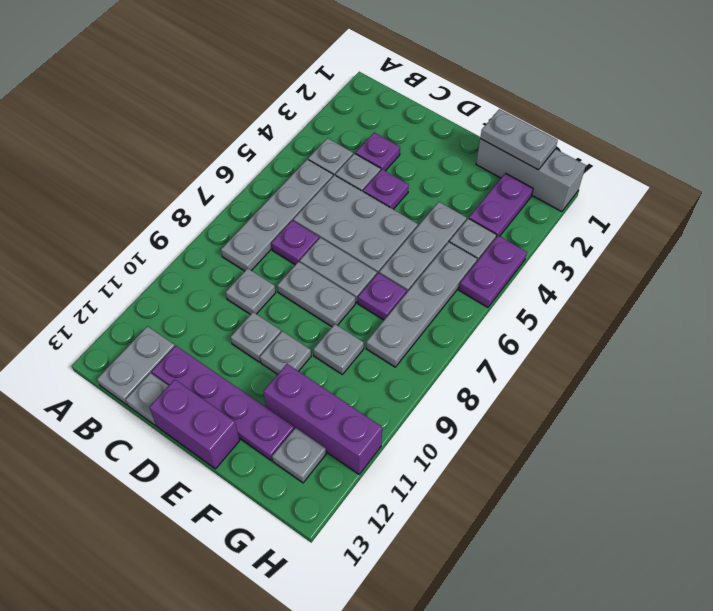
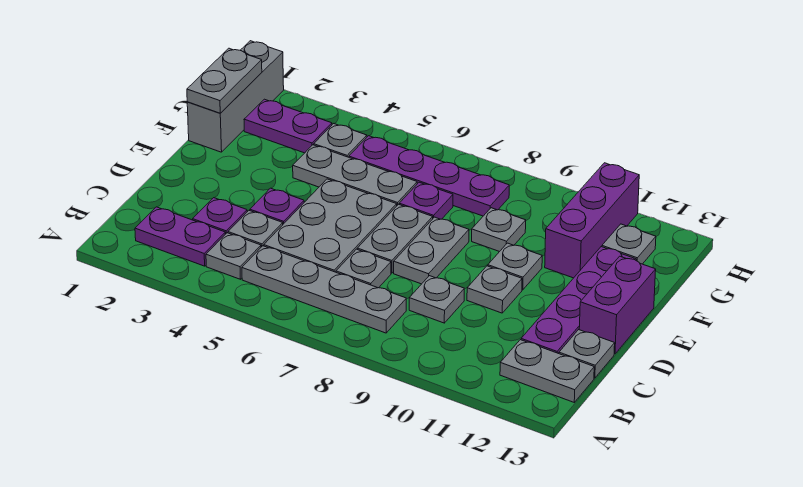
purple 1x1 plate [271,220,319,265] -> grey 1x1 plate [336,249,391,288]
grey 1x4 plate [366,242,477,367] -> purple 1x4 plate [349,136,509,216]
purple 1x2 plate [459,236,527,307] -> purple 1x2 plate moved to [135,207,225,266]

